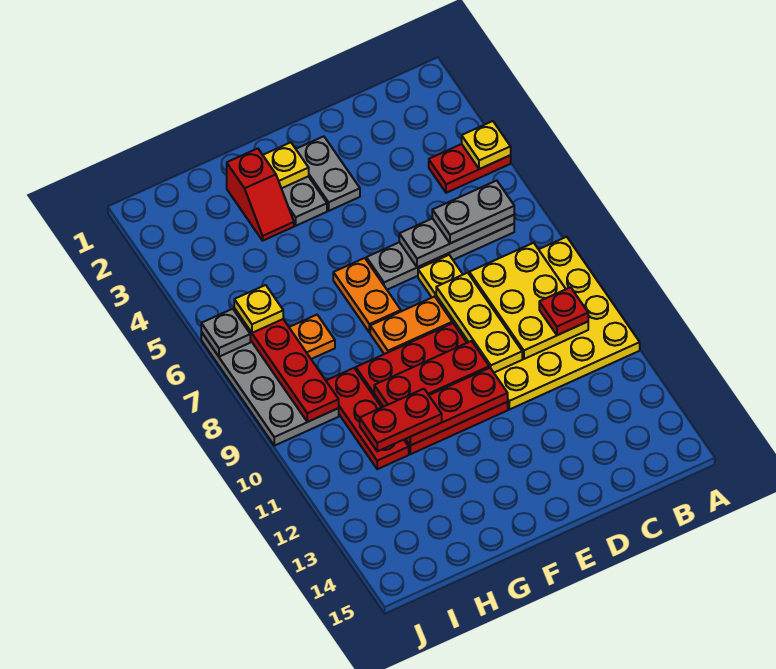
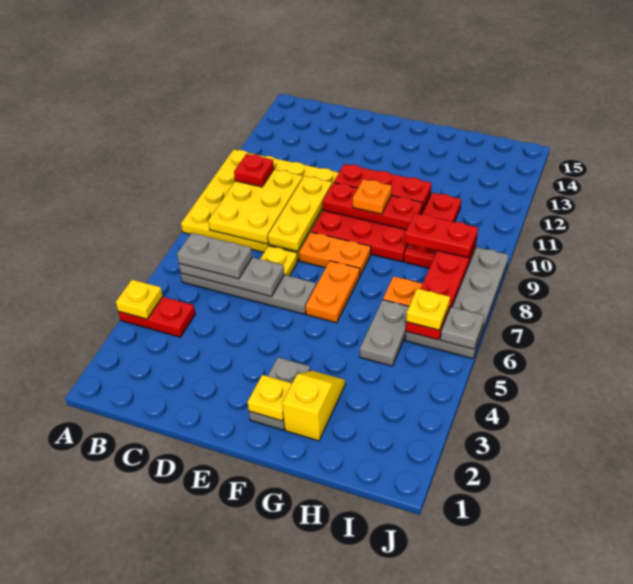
grey 1x2 plate [296,136,360,211] -> grey 1x2 plate moved to [360,300,409,366]
none -> orange 1x1 plate [353,179,392,214]
red 1x2 slope [227,148,294,241] -> yellow 1x2 slope [282,371,345,441]
red 1x2 plate [360,389,442,451] -> red 1x2 plate moved to [405,213,478,258]

